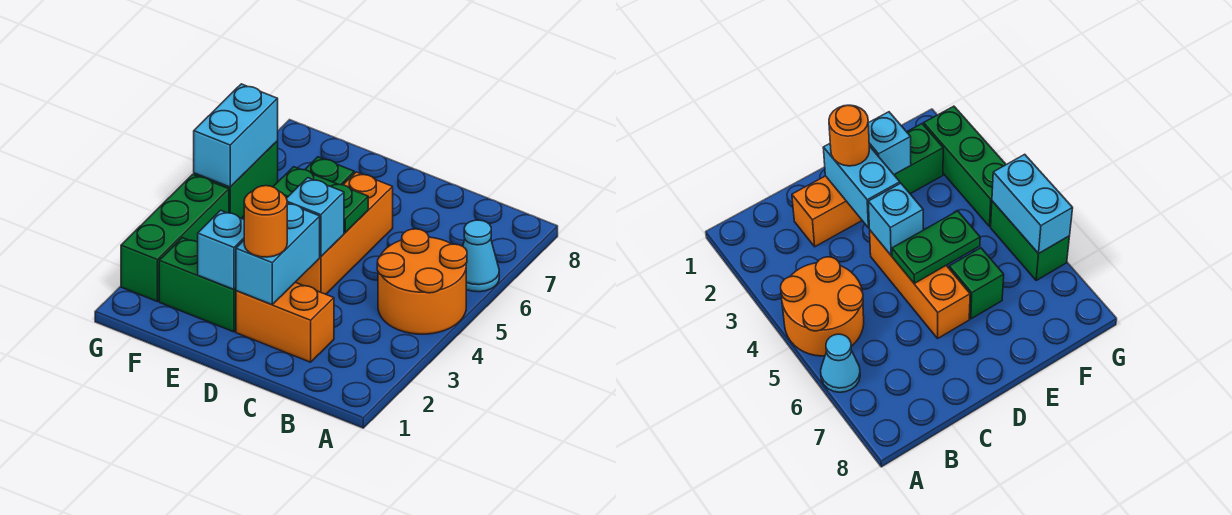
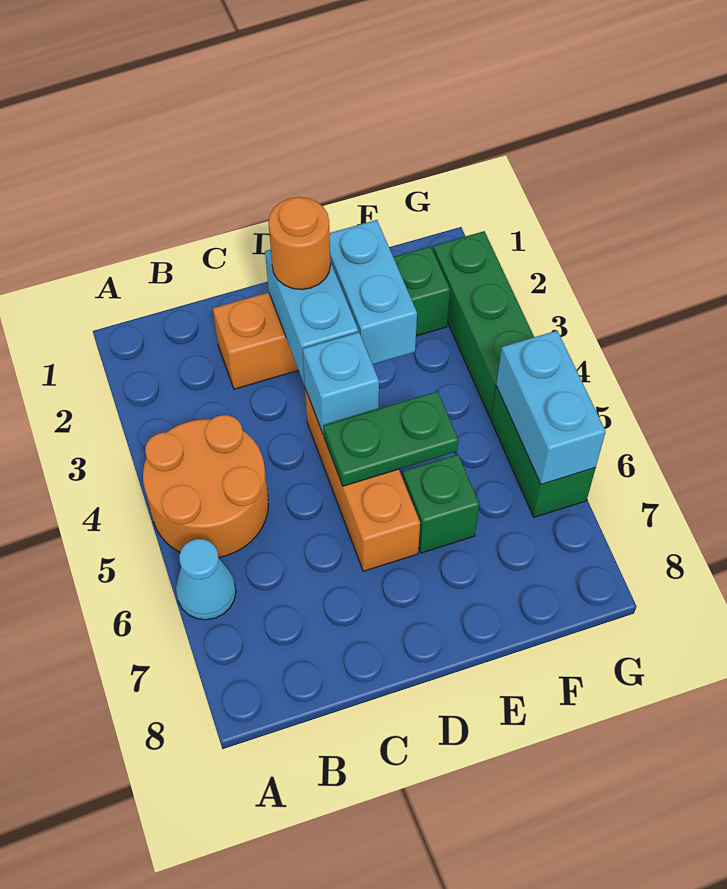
cyan 1x1 brick [198,210,244,290] -> cyan 1x2 brick [330,220,417,364]

